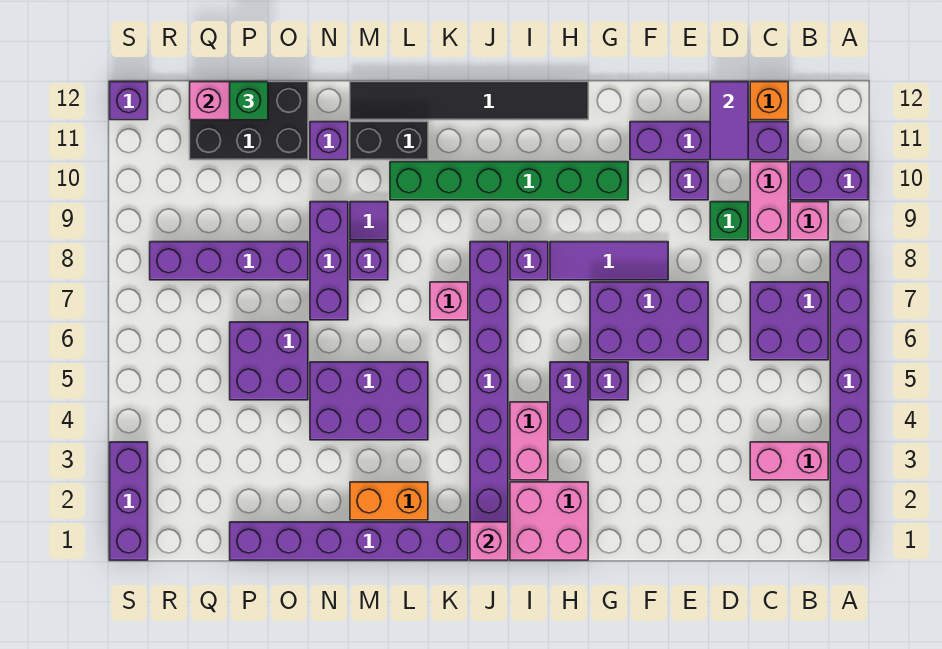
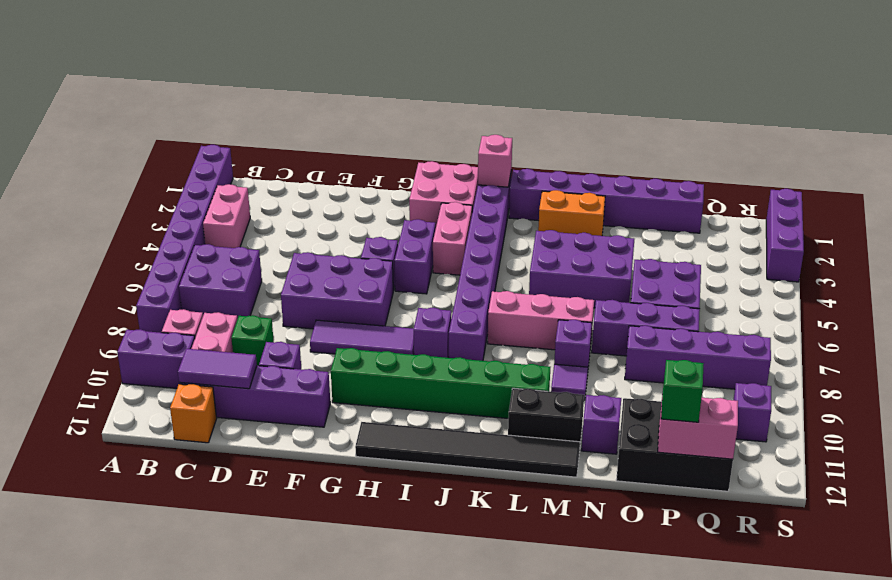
pink 1x2 brick [750,442,828,480] -> pink 1x2 brick turned to [203,184,250,248]
purple 1x2 tile [710,82,748,160] -> purple 1x2 tile turned to [178,349,257,389]
pink 1x1 brick [430,282,468,320] -> pink 1x3 brick [488,291,594,350]
purple 1x3 brick [310,202,348,320] -> purple 1x3 brick turned to [592,300,700,356]
purple 1x1 brick [110,82,148,120] -> purple 1x1 brick moved to [734,383,771,442]

